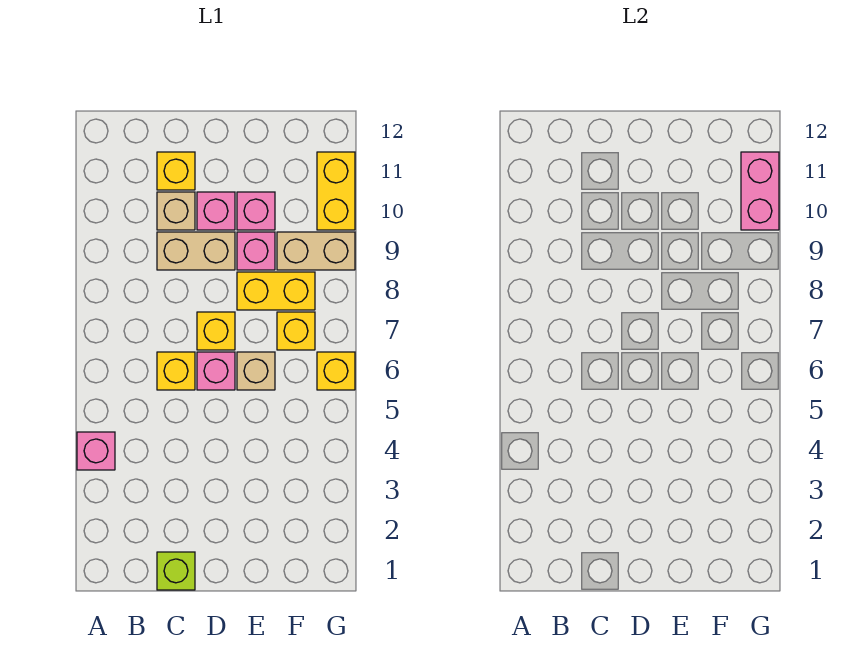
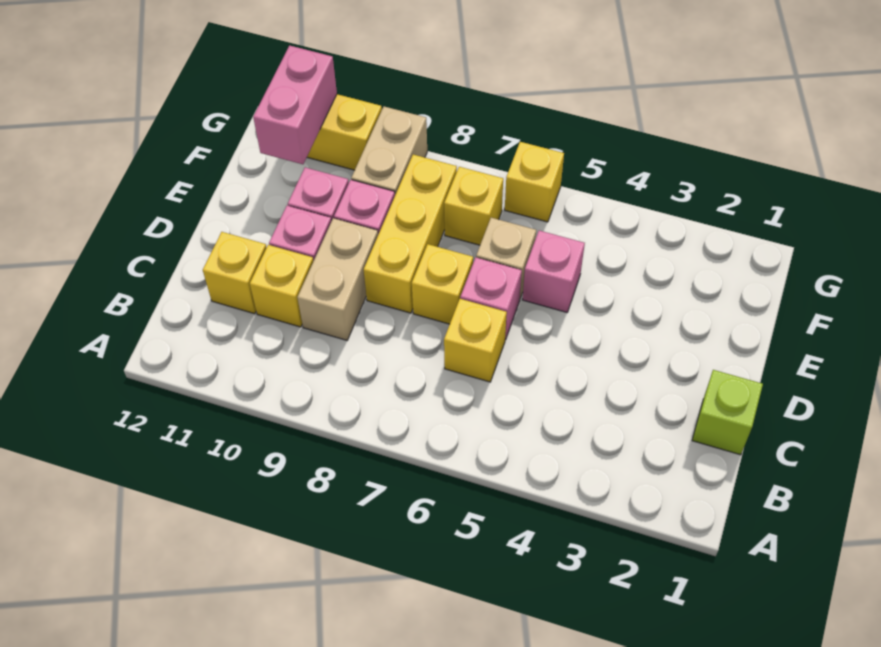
pink 1x1 brick [77,432,115,470] -> pink 1x1 brick moved to [523,231,585,312]
tan 1x1 brick [157,192,195,230] -> yellow 1x1 brick [250,245,313,327]
yellow 1x2 brick [237,272,315,310] -> yellow 1x3 brick [364,155,457,313]
pink 1x2 brick [741,152,779,230] -> pink 1x2 brick turned to [253,46,337,164]

